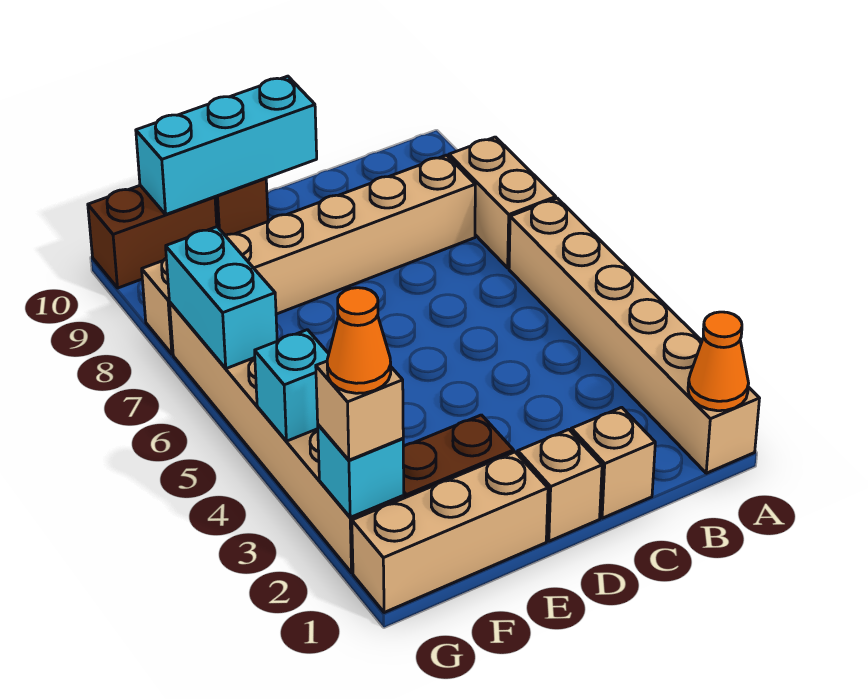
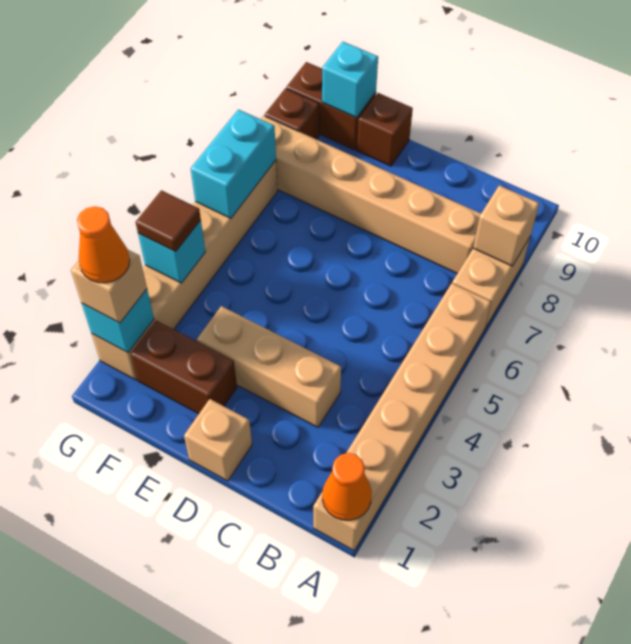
tan 1x1 brick [571,407,655,518] -> tan 1x1 brick moved to [473,185,539,266]
cyan 1x3 brick [136,76,317,214] -> cyan 1x1 brick [322,42,378,118]
tan 1x3 brick [352,452,548,612] -> tan 1x3 brick moved to [197,306,341,427]
none -> brown 1x1 tile [136,190,201,252]
none -> brown 1x1 brick [265,88,319,139]

